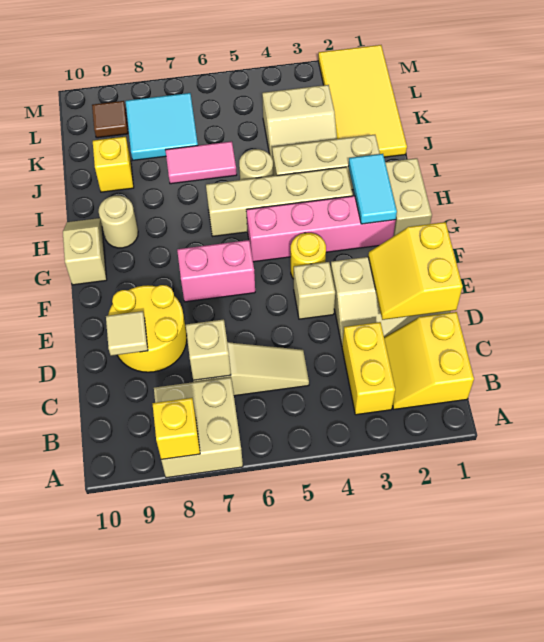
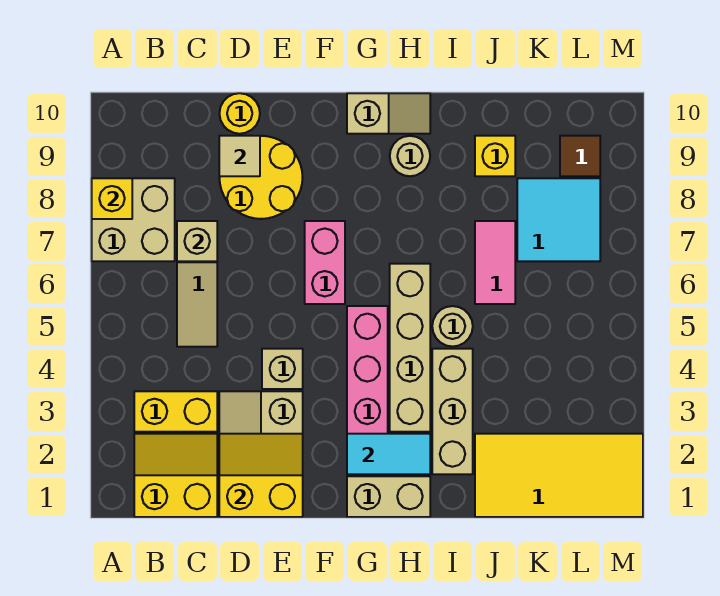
yellow 1x1 round brick [291,233,326,279] -> yellow 1x1 round brick moved to [219,93,260,134]
tan 2x2 slope [262,85,337,157] -> none

